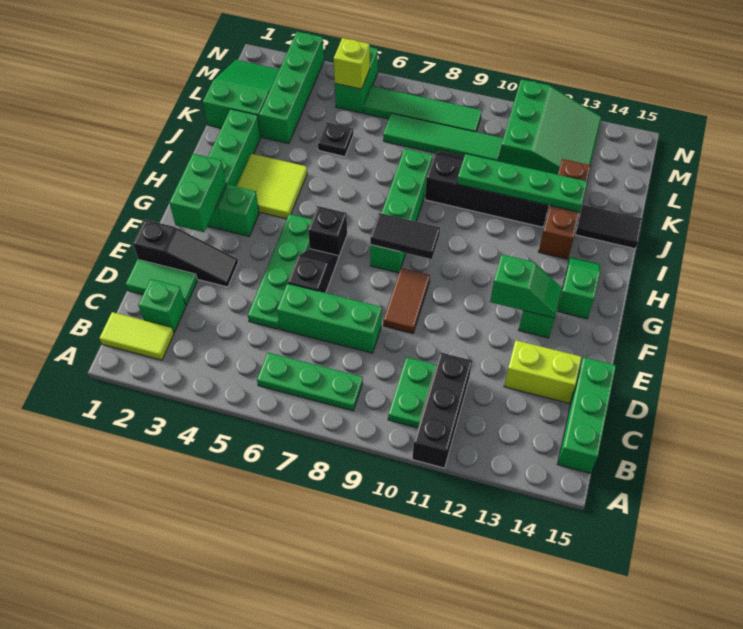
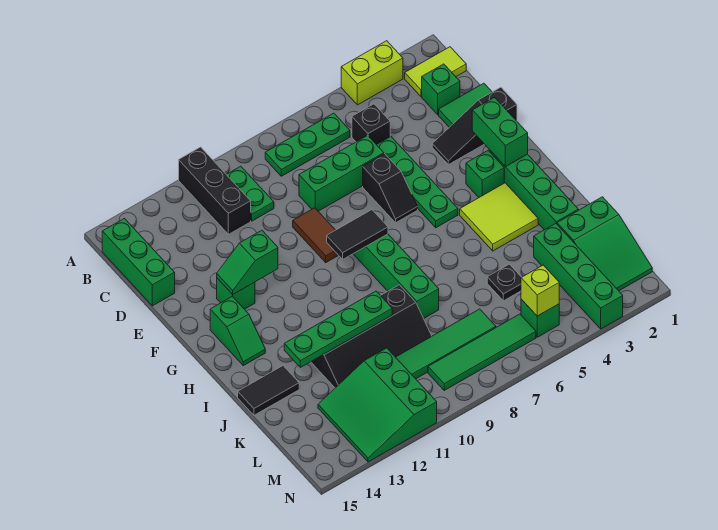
lime 1x2 brick [504,340,582,403] -> lime 1x2 brick moved to [341,41,403,105]
black 1x1 brick [308,206,347,258] -> black 1x1 brick moved to [352,104,390,145]
brown 1x3 brick [539,159,591,259] -> none
green 1x2 brick [335,47,378,113] -> green 1x1 brick [521,299,559,337]

